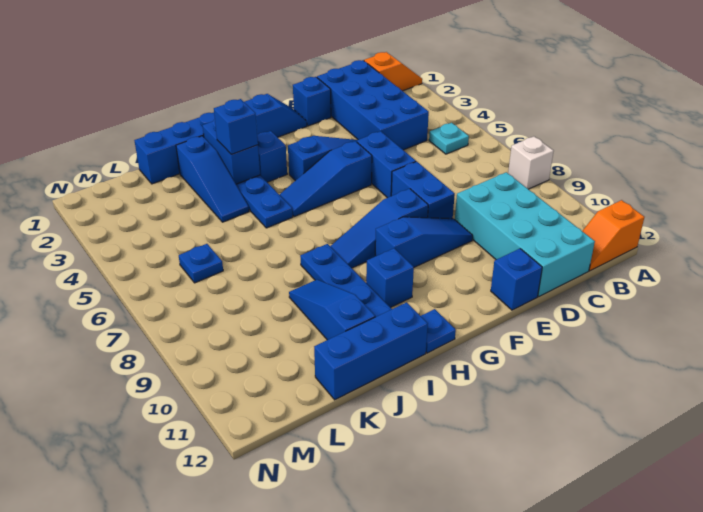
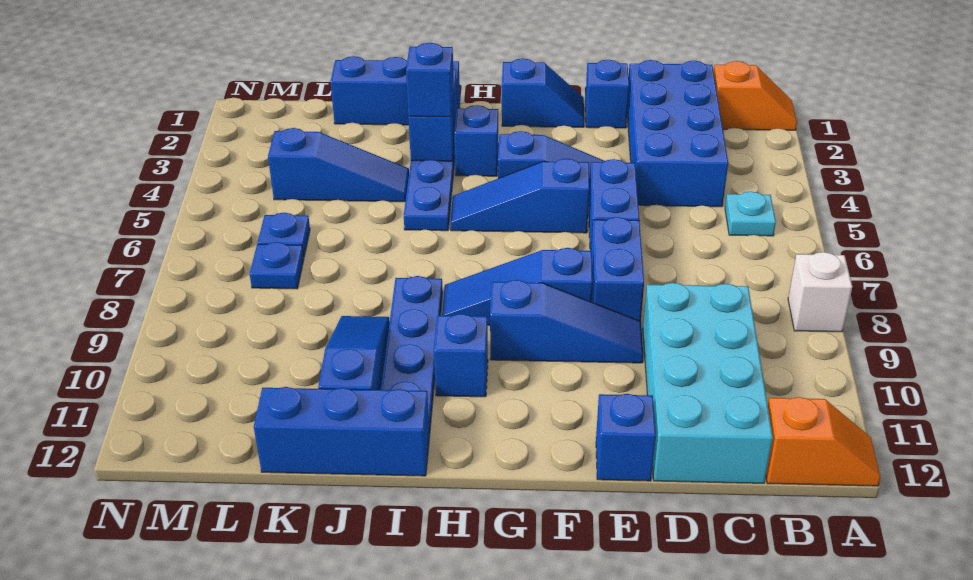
orange 1x2 slope [582,200,644,271] -> orange 1x2 slope turned to [766,397,880,486]
blue 1x1 plate [421,309,456,353] -> blue 1x1 plate moved to [250,242,304,289]
blue 1x3 slope [176,136,249,222] -> blue 1x3 slope turned to [268,128,409,202]

